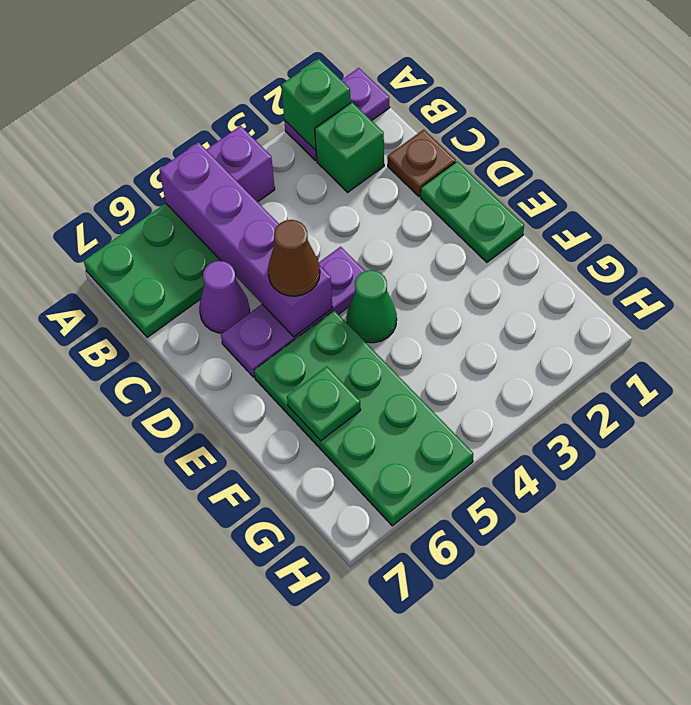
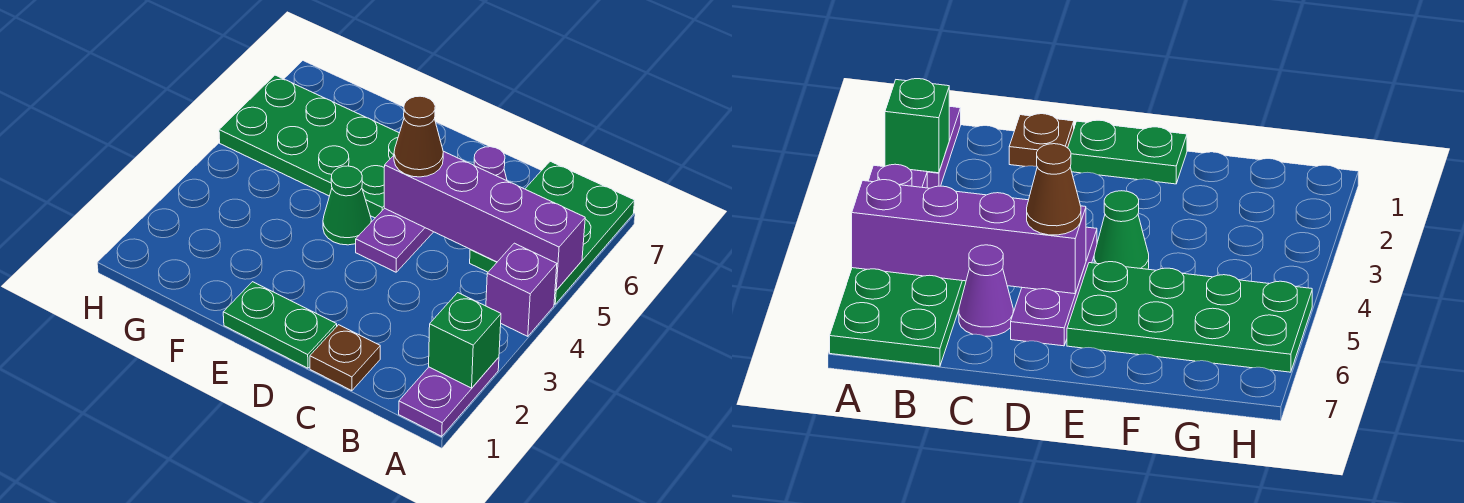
green 1x1 brick [315,102,384,192] -> none
green 1x1 plate [287,366,361,441] -> none

